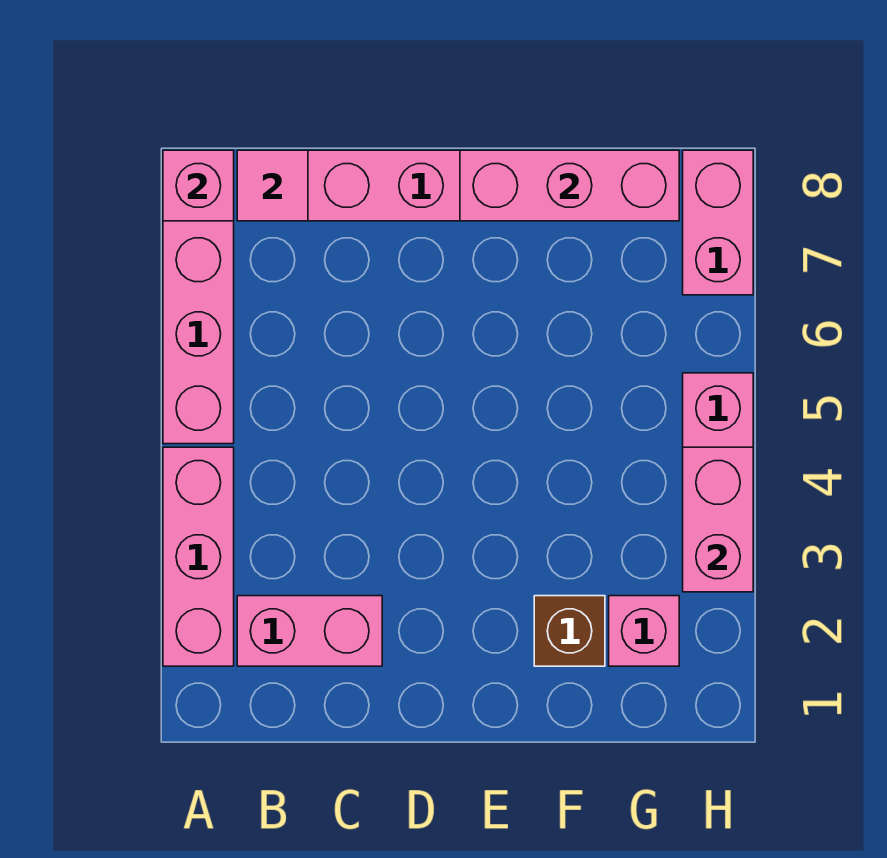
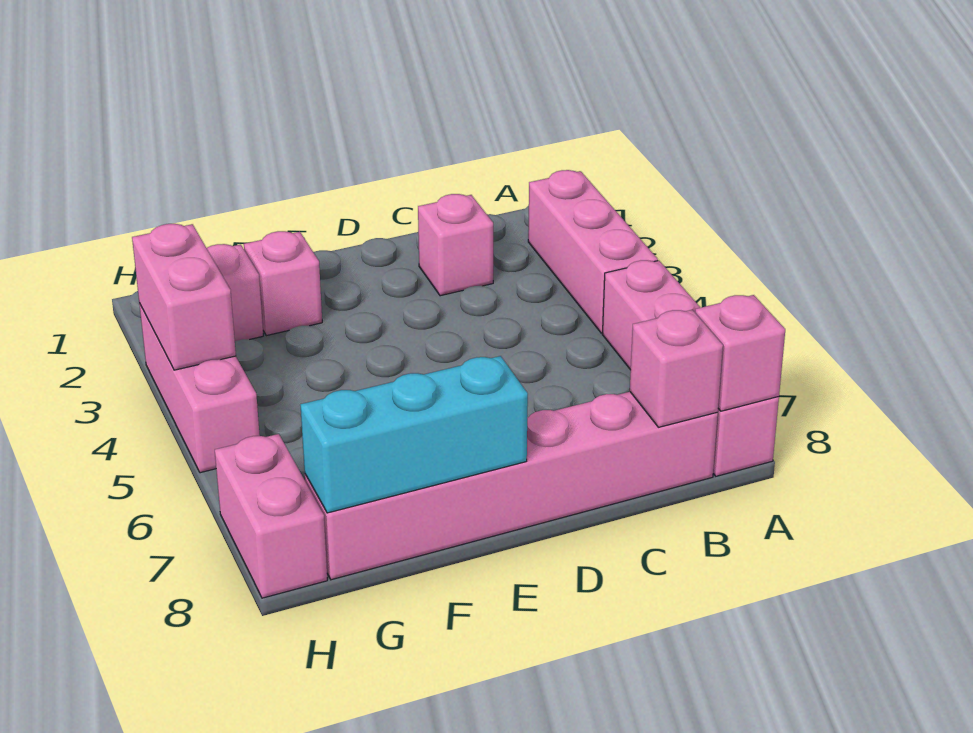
pink 1x2 brick [237,596,382,666] -> pink 1x1 brick [418,194,493,296]
pink 1x1 tile [237,150,308,221] -> pink 1x1 brick [630,310,723,427]
pink 1x3 brick [460,150,679,221] -> cyan 1x3 brick [300,356,528,513]
brown 1x1 brick [534,596,605,666] -> pink 1x1 brick [244,231,322,336]

